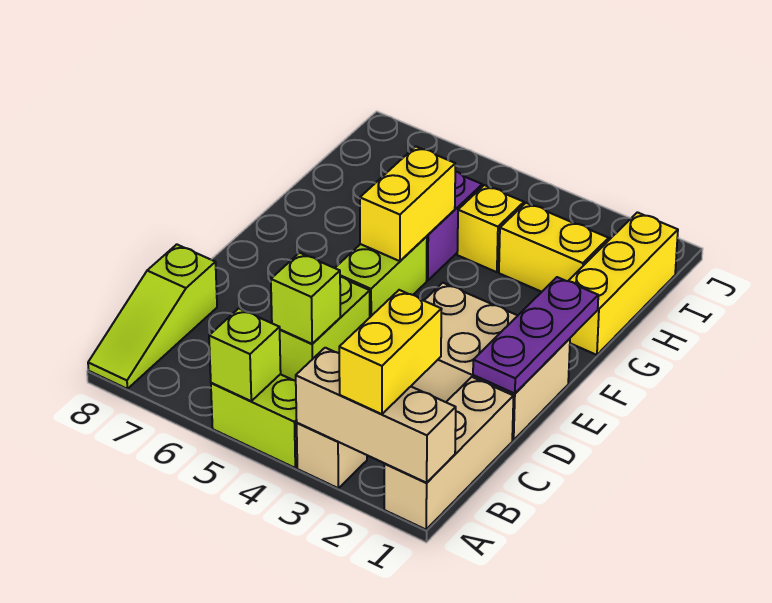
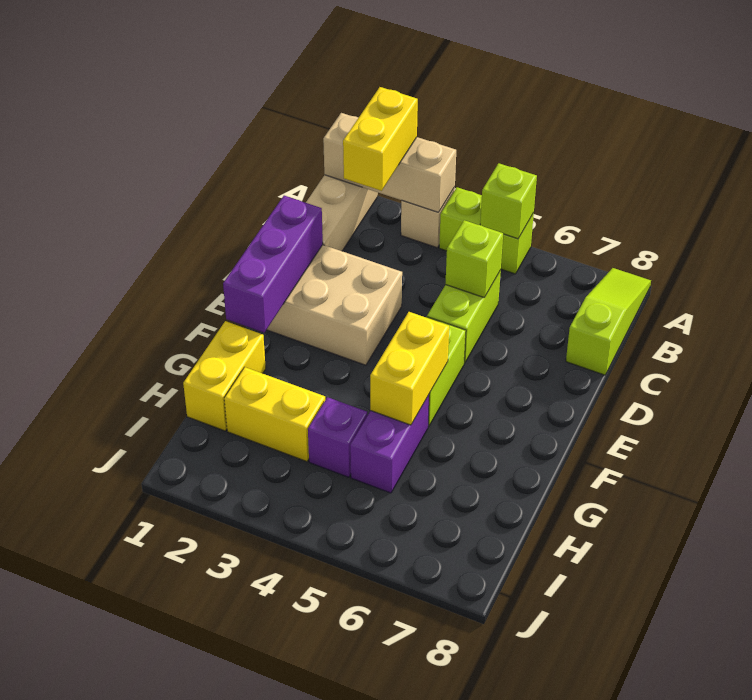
purple 1x3 plate [473,277,598,394] -> purple 1x3 brick [223,196,323,333]
yellow 1x3 brick [569,212,678,355] -> yellow 1x2 brick [183,321,266,431]
yellow 1x1 brick [457,185,524,272] -> purple 1x1 brick [308,397,367,477]

